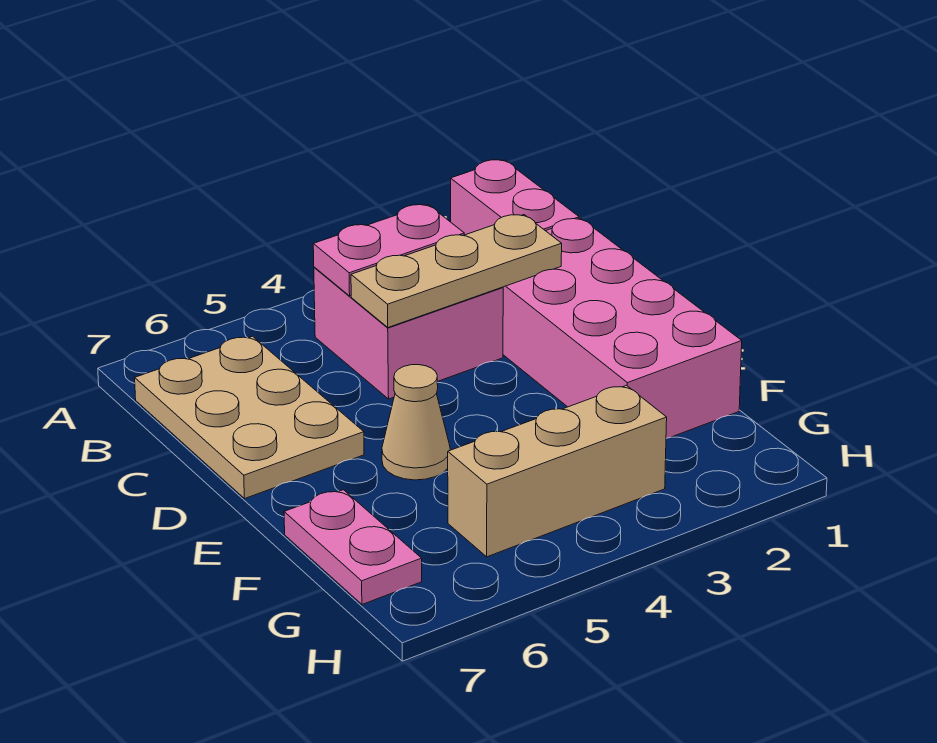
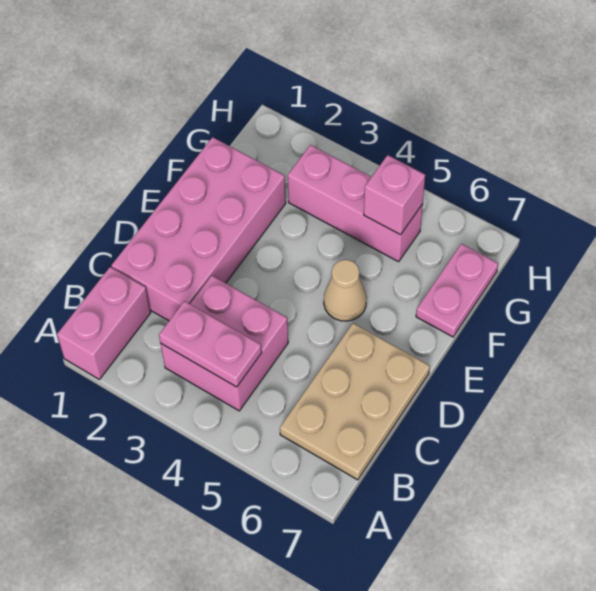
tan 1x3 plate [351,215,562,327] -> none
tan 1x3 brick [448,385,667,557] -> pink 1x3 brick [288,145,423,262]
none -> pink 1x1 brick [364,155,425,235]

